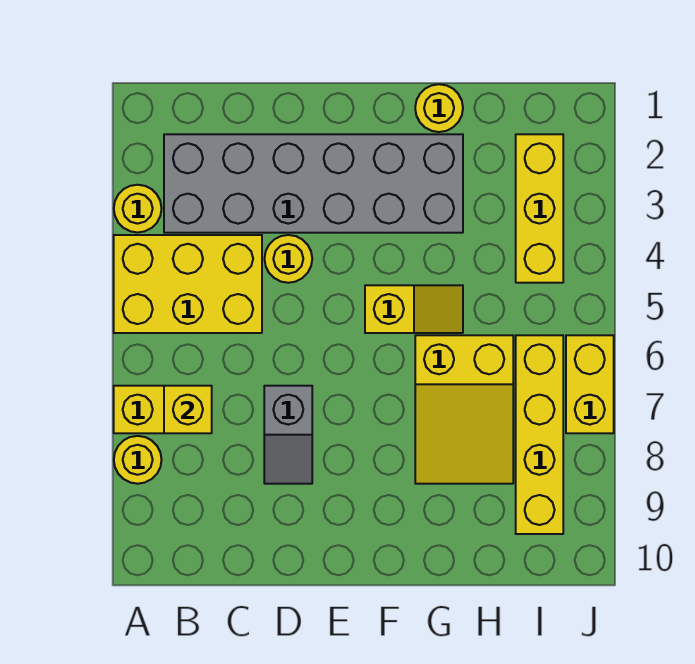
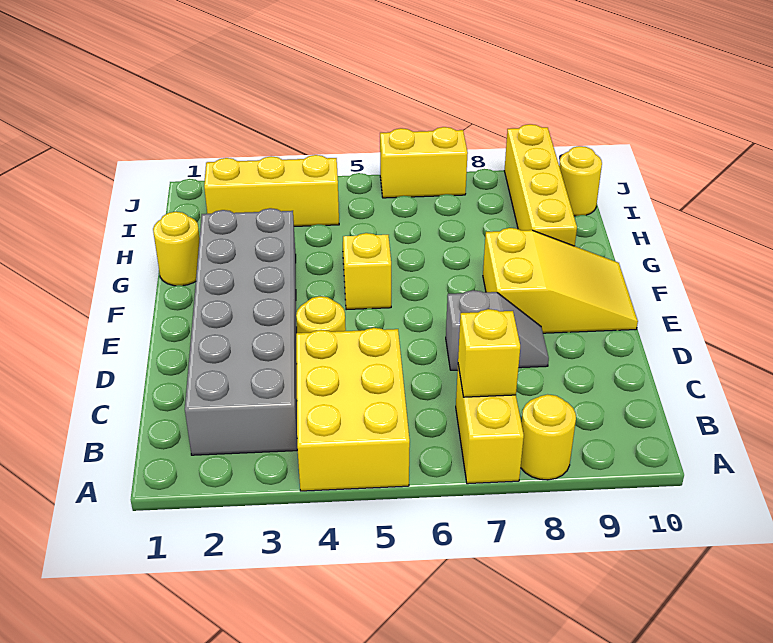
yellow 1x1 round brick [114,185,162,233] -> yellow 1x1 round brick moved to [559,146,602,216]
yellow 2x3 slope [415,335,513,484] -> yellow 2x3 slope moved to [483,228,638,333]
yellow 1x4 brick [516,335,563,534] -> yellow 1x4 brick turned to [504,124,577,246]

